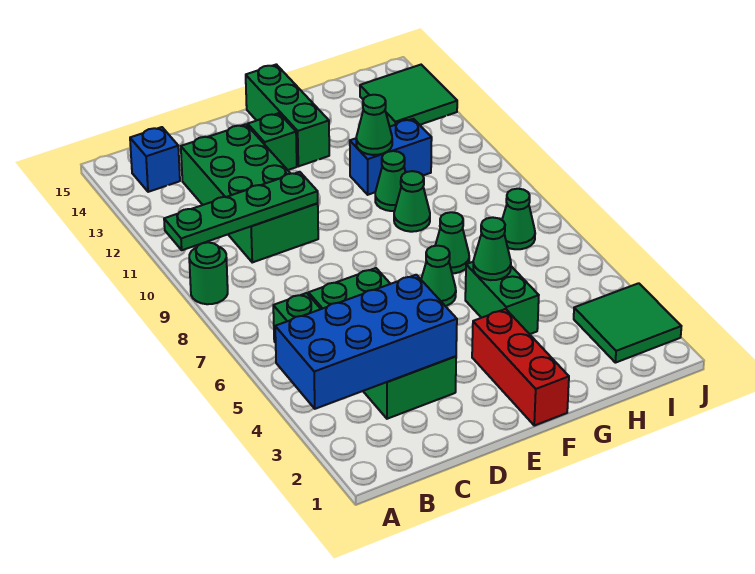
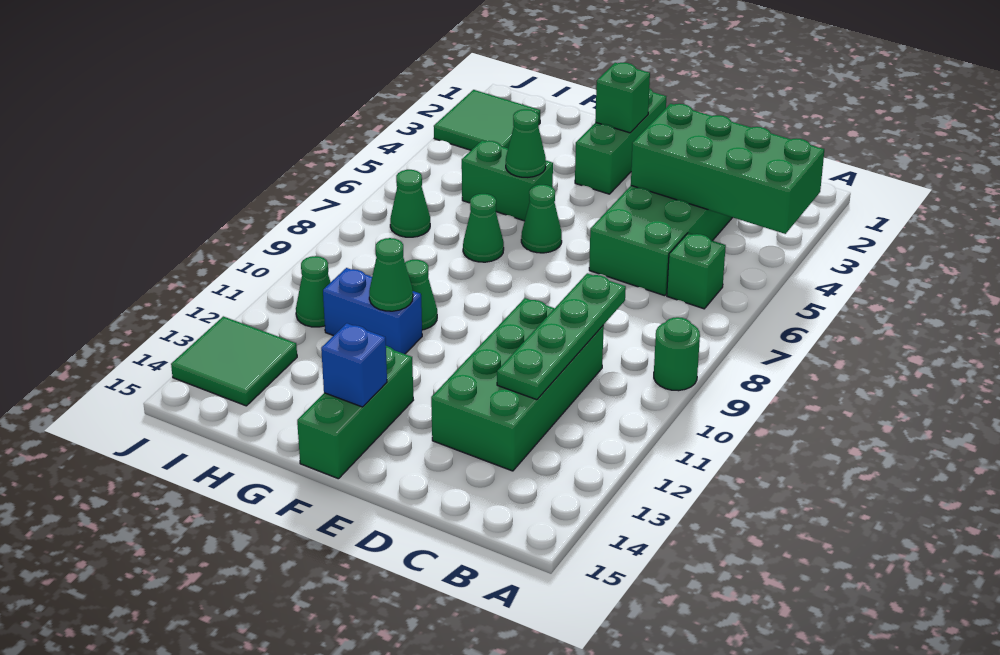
blue 2x4 brick [275,275,457,409] -> green 2x4 brick [631,104,824,234]
green 1x4 plate [164,172,318,250] -> green 1x4 plate turned to [497,273,626,400]
blue 1x1 brick [130,127,180,192] -> blue 1x1 brick moved to [321,323,387,407]
green 1x1 brick [248,113,297,170] -> green 1x1 brick moved to [595,63,650,133]
red 1x3 brick [472,309,569,426] -> green 1x3 brick [575,88,666,194]
green 1x2 brick [465,262,539,334] -> green 1x2 brick turned to [462,140,553,221]
green 1x1 cone [394,171,430,232] -> green 1x1 cone moved to [296,256,331,327]

